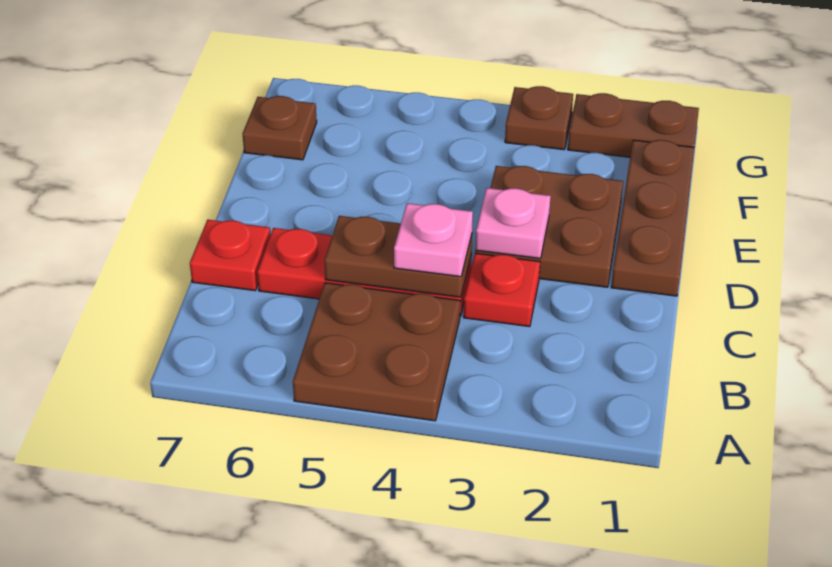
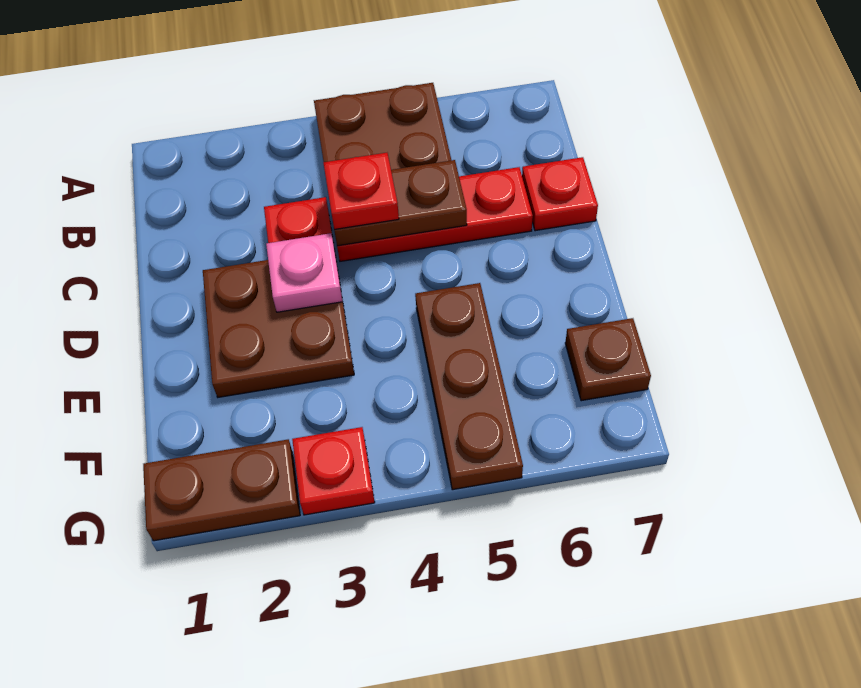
pink 1x1 plate [394,203,473,277] -> red 1x1 plate [323,153,399,230]
brown 1x3 plate [611,140,694,296] -> brown 1x3 plate moved to [415,283,523,490]
brown 1x1 plate [505,86,573,150] -> red 1x1 plate [292,427,375,515]

